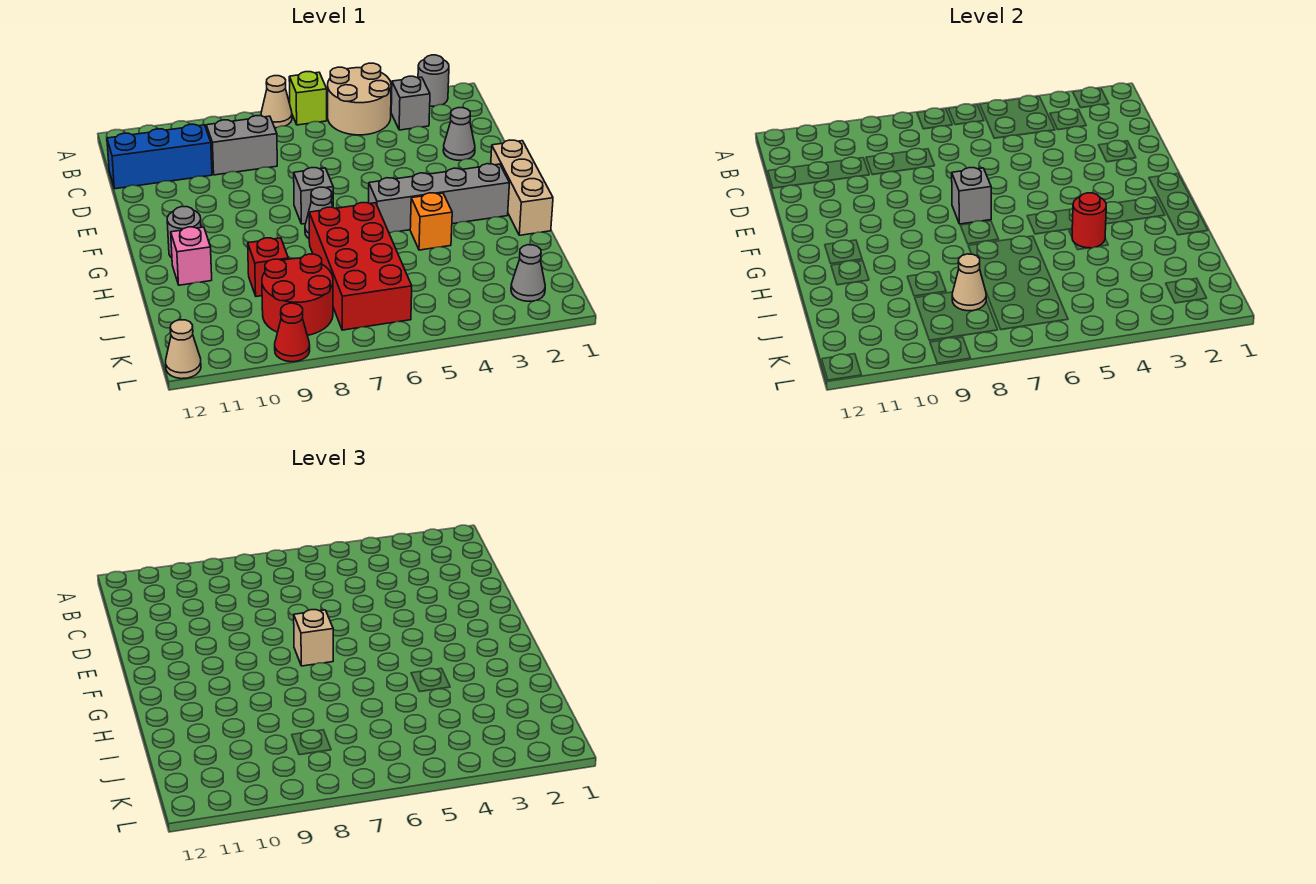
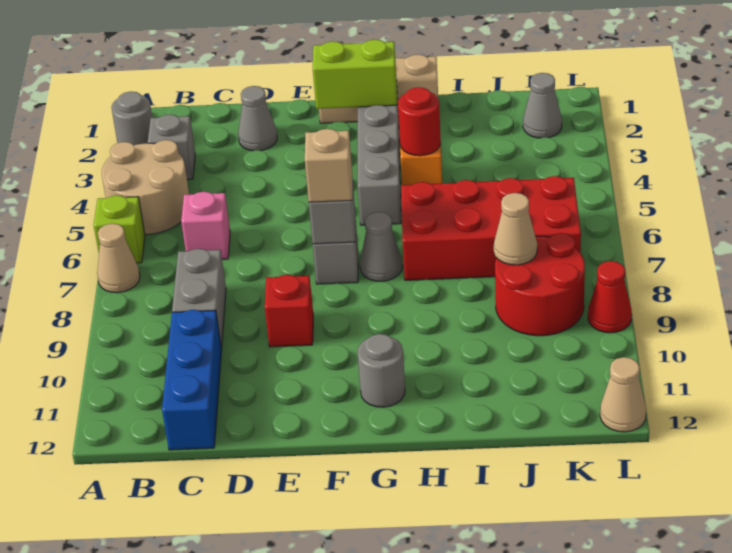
none -> lime 1x2 brick [313,40,397,109]
pink 1x1 brick [171,227,212,285] -> pink 1x1 brick moved to [181,192,230,259]
red 1x1 brick [248,238,288,297] -> red 1x1 brick moved to [265,275,313,347]

